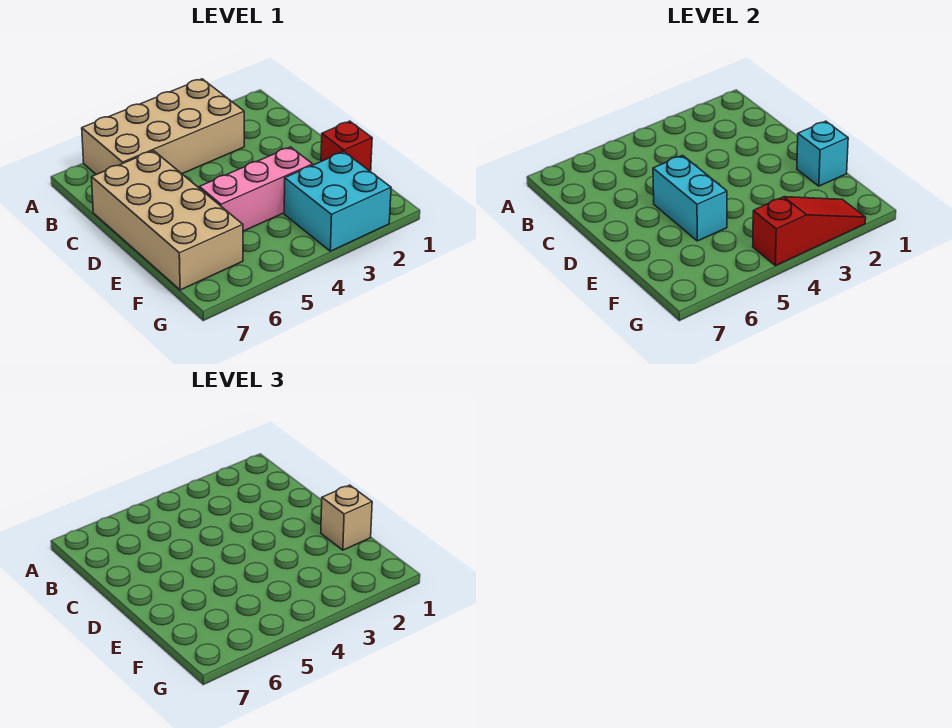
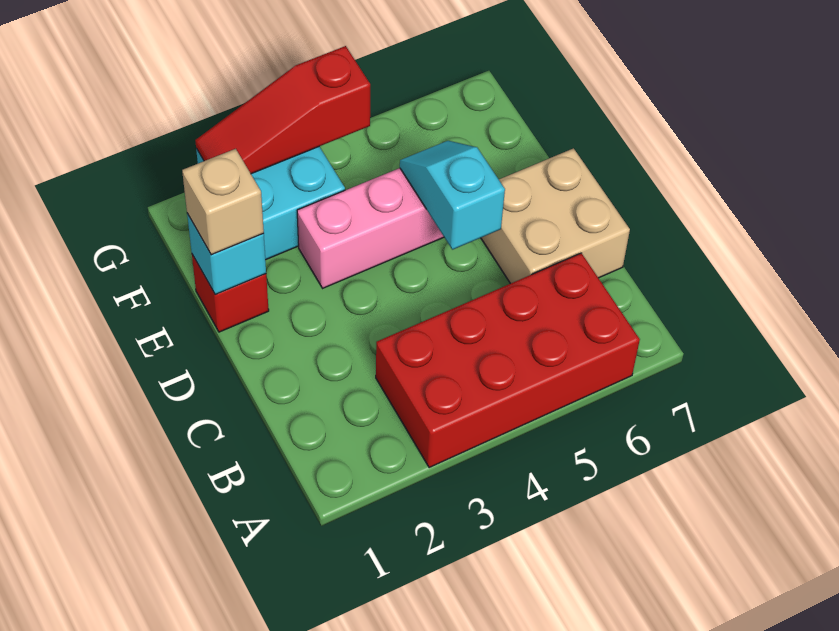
tan 2x4 brick [82,79,244,175] -> red 2x4 brick [376,253,640,468]
tan 2x4 brick [92,151,243,290] -> tan 2x2 brick [481,148,630,284]
cyan 1x2 brick [653,155,727,241] -> cyan 1x2 slope [400,141,505,250]

